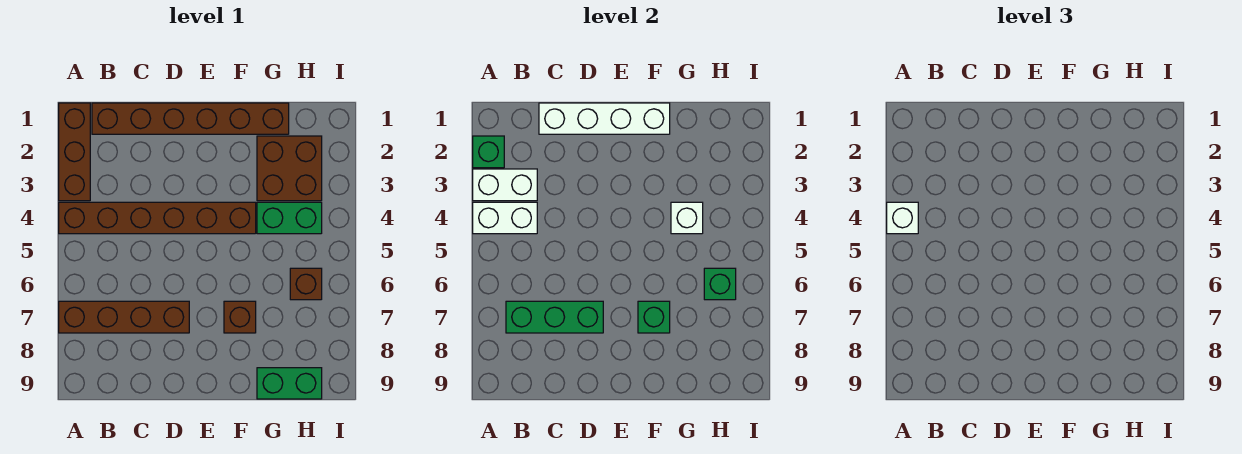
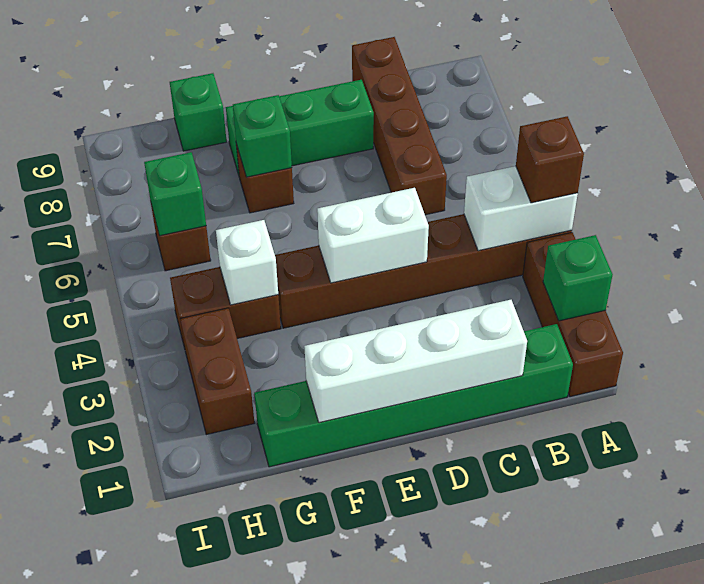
white 1x2 brick [473,169,537,201] -> white 1x2 brick moved to [317,188,429,283]
white 1x1 brick [887,202,918,234] -> brown 1x1 brick [516,116,584,203]
brown 1x4 brick [59,301,189,333] -> brown 1x4 brick turned to [352,37,447,215]
brown 1x6 brick [92,103,289,134] -> green 1x6 brick [254,324,573,467]
green 1x3 brick [506,301,603,333] -> green 1x3 brick moved to [226,80,374,175]
brown 2x2 brick [257,136,322,201] -> brown 1x2 brick [180,308,254,435]
green 1x2 brick [257,202,322,234] -> brown 1x2 brick [170,267,281,348]
green 1x2 brick [257,368,322,399] -> green 1x1 brick [170,73,227,151]

